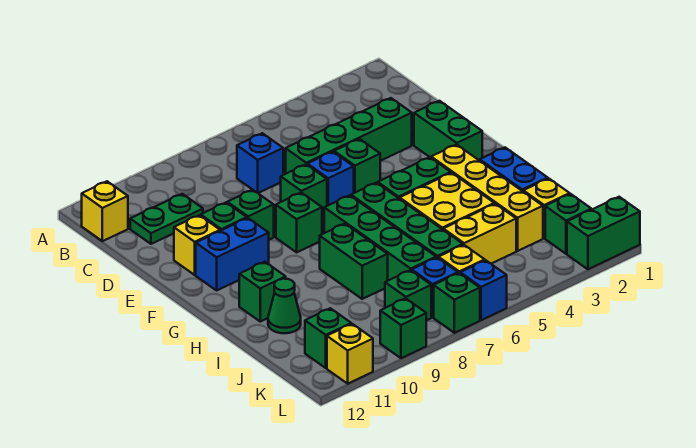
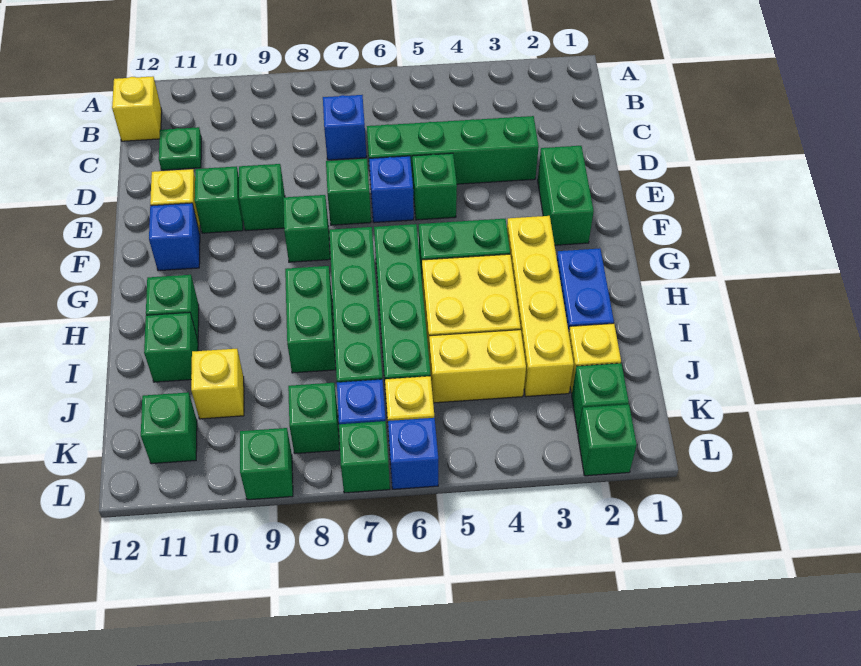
green 1x2 plate [130,194,203,244] -> green 1x1 plate [159,127,202,170]
blue 1x2 brick [196,218,269,290] -> blue 1x1 brick [149,203,200,271]
green 1x1 cone [268,279,301,333] -> green 1x1 brick [144,312,198,382]
green 1x2 brick [567,197,640,269] -> green 1x1 brick [578,404,637,476]
yellow 1x1 brick [327,324,373,384] -> yellow 1x1 brick moved to [191,349,244,419]

